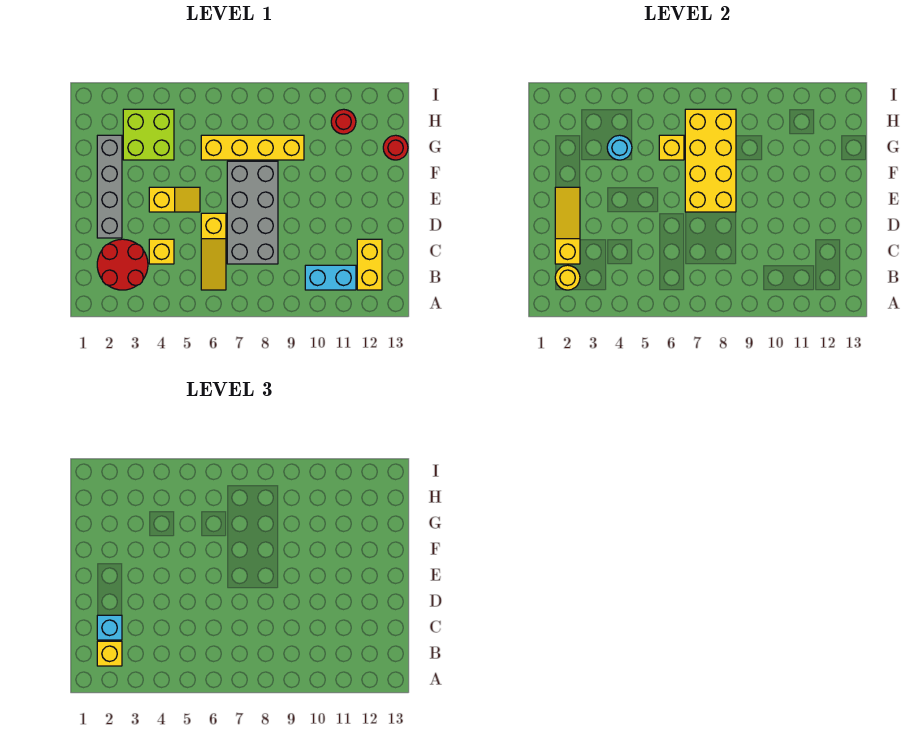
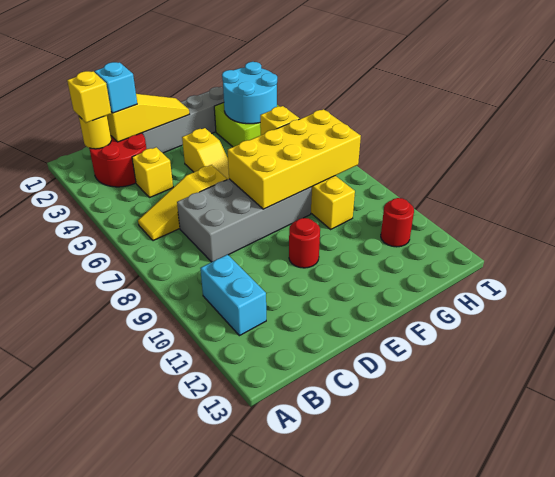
yellow 1x2 brick [357,239,382,290] -> none
cyan 1x1 round brick [607,135,632,160] -> cyan 2x2 round brick [222,62,277,124]
red 1x1 round brick [383,135,408,160] -> red 1x1 round brick moved to [289,218,320,268]

